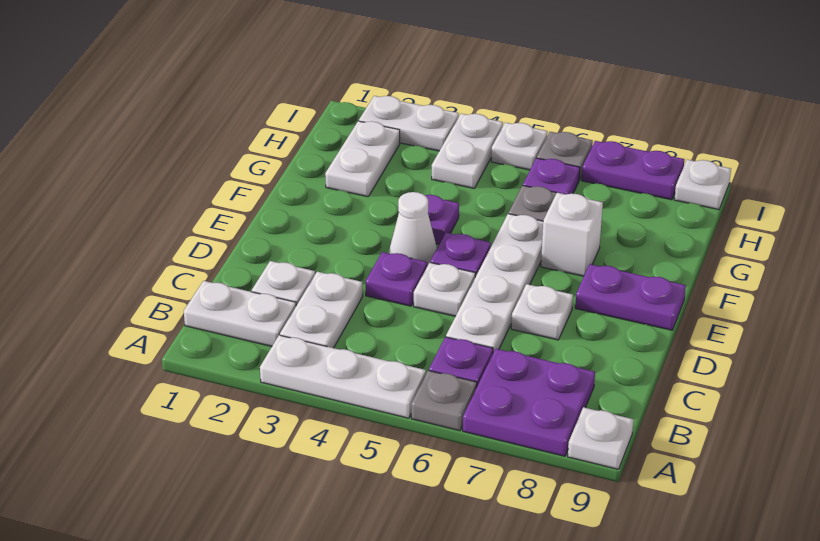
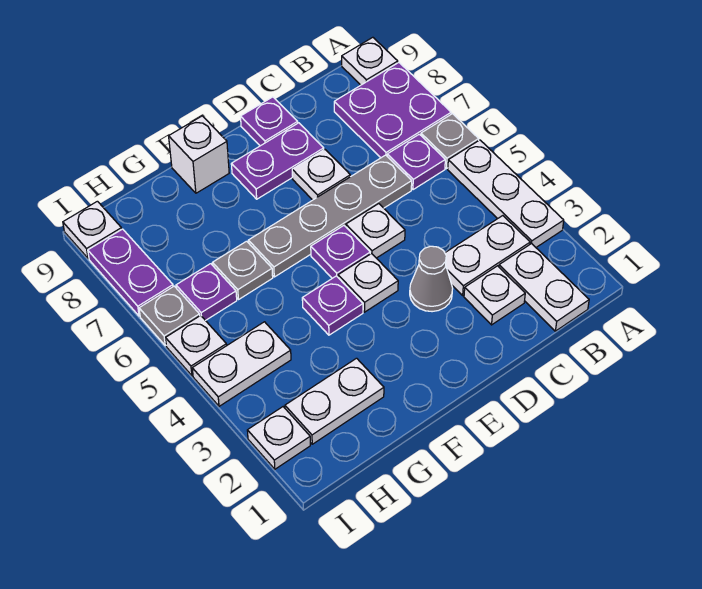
white 1x4 plate [446,214,543,353] -> grey 1x4 plate [248,155,412,277]
none -> grey 1x1 cone [410,246,453,312]
purple 1x1 plate [366,252,427,306] -> purple 1x1 plate moved to [241,97,298,146]
white 1x1 cone [390,192,437,266] -> white 1x1 plate [338,254,398,312]
purple 1x2 plate [575,264,686,330] -> purple 1x2 plate turned to [231,123,324,199]
white 1x1 brick [541,193,603,276] -> white 1x1 brick moved to [169,116,229,193]
white 1x2 plate [359,96,459,151] -> white 1x1 plate [247,407,310,469]

